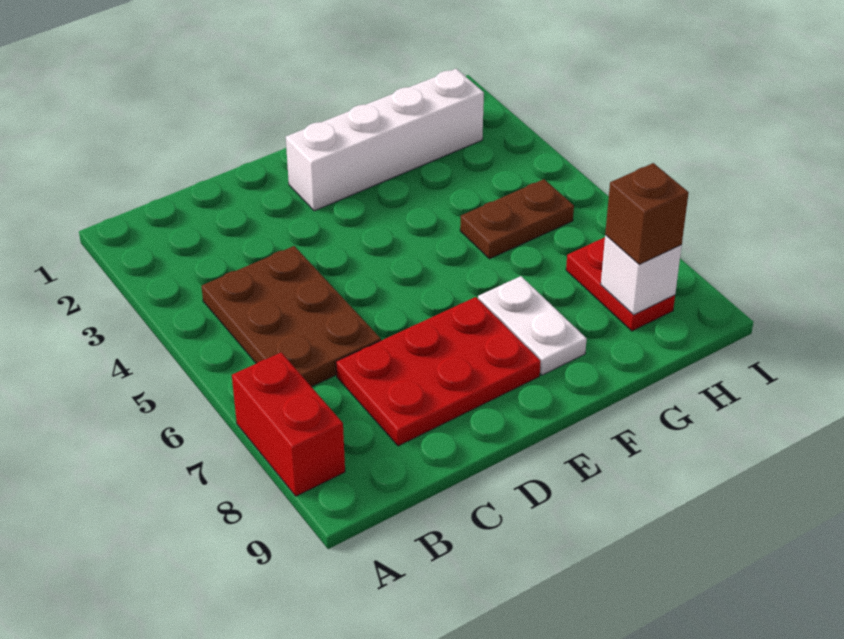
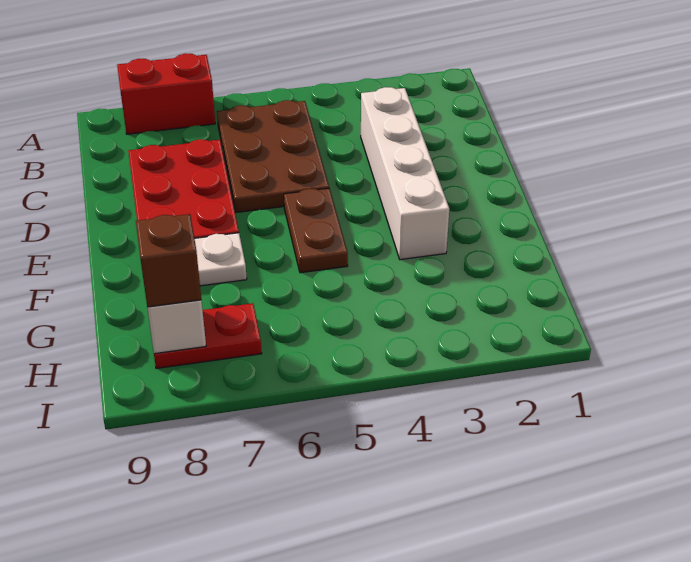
brown 2x3 plate [202,246,381,387] -> brown 2x3 plate turned to [217,100,329,213]
white 1x4 brick [286,69,484,211] -> white 1x4 brick moved to [361,87,449,260]
brown 1x2 plate [460,179,574,259] -> brown 1x2 plate moved to [284,188,348,273]

